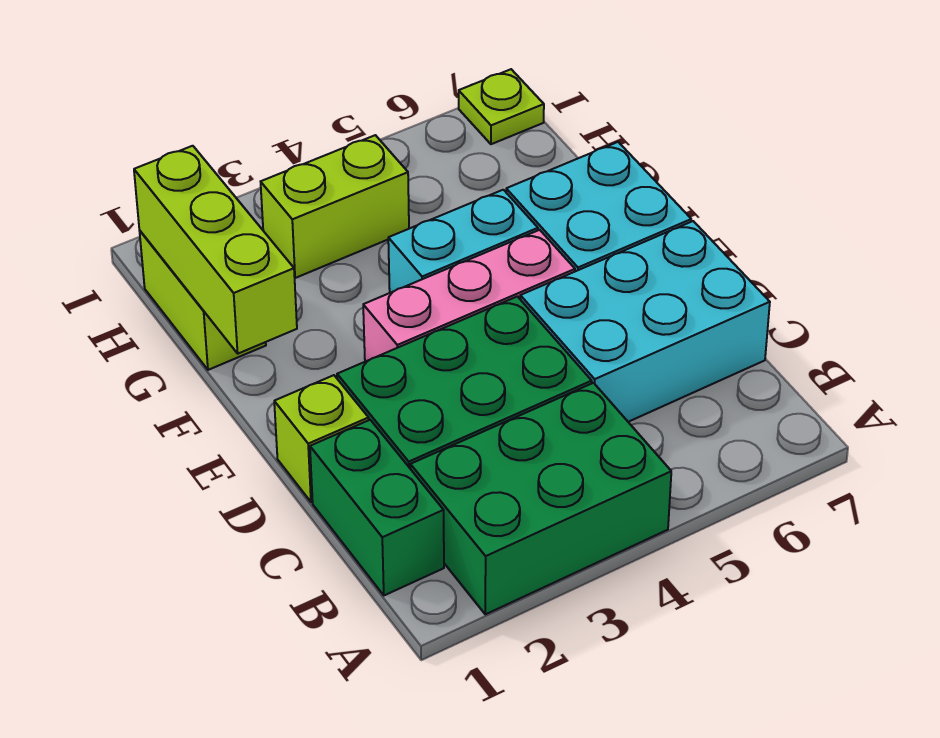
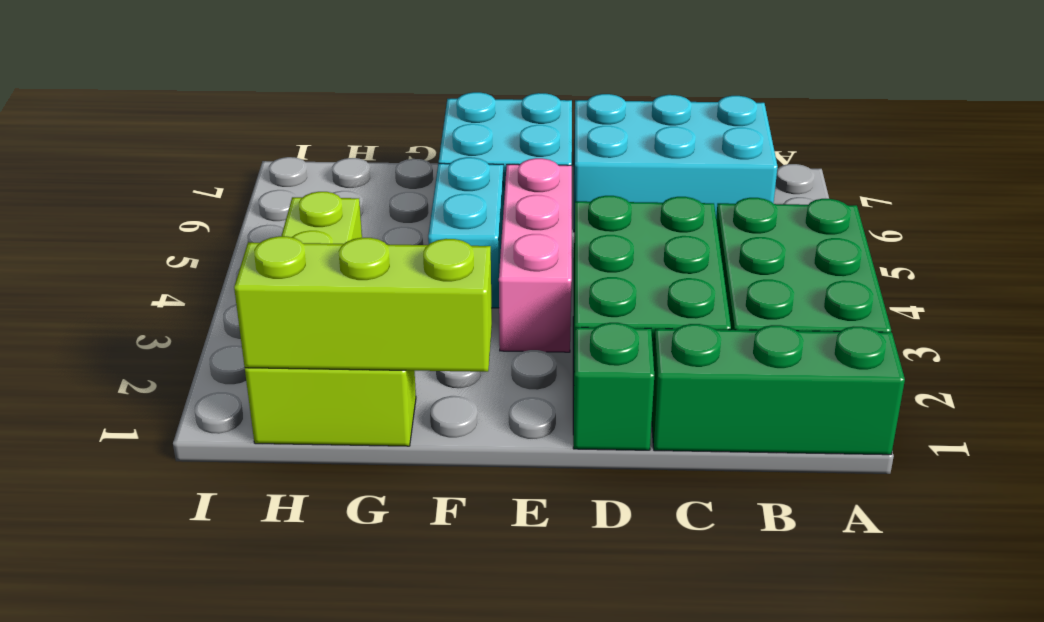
green 1x2 brick [310,420,444,595] -> green 1x3 brick [652,324,905,455]
cyan 2x3 brick [520,221,770,422] -> cyan 2x3 brick turned to [574,94,778,229]
lime 1x1 brick [274,375,369,502] -> green 1x1 brick [573,323,654,450]
lime 1x1 plate [459,69,544,144] -> none

